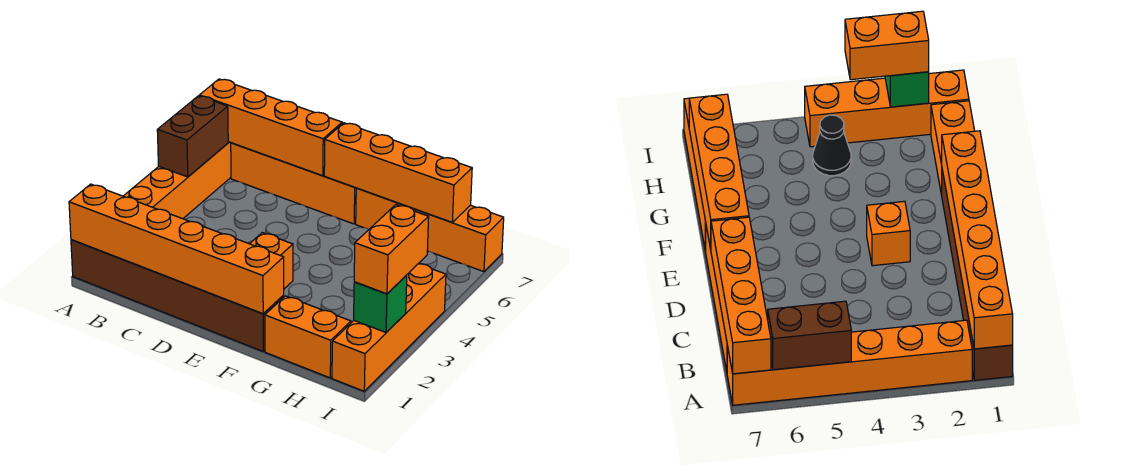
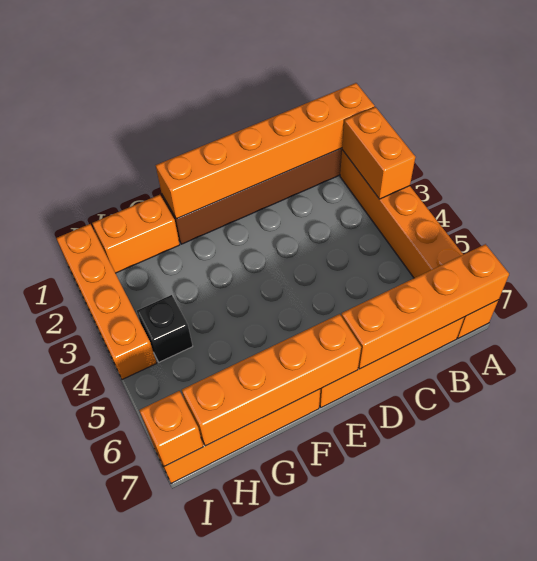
brown 1x2 brick [157,96,228,177] -> none
orange 1x1 brick [250,233,293,289] -> orange 1x1 brick moved to [139,391,203,466]
black 1x1 cone [813,115,851,176] -> black 1x1 brick [137,295,193,362]
green 1x1 brick [354,275,407,332] -> none
orange 1x2 brick [354,205,429,294] -> orange 1x2 brick moved to [342,107,415,199]

